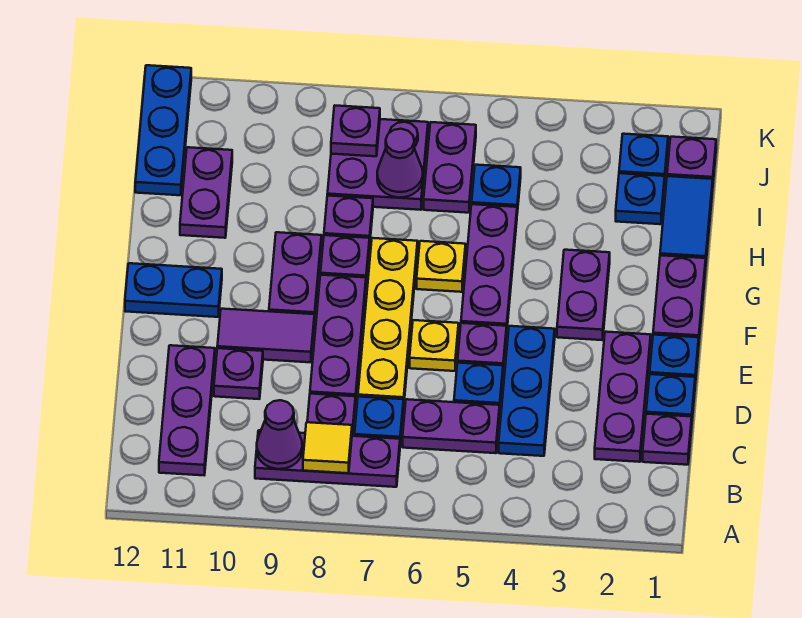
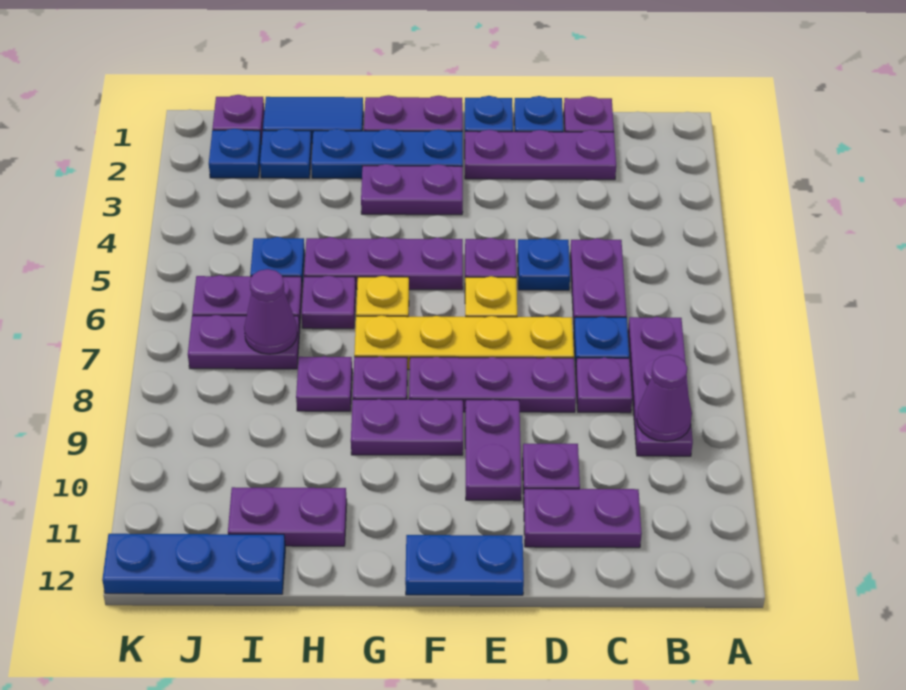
yellow 1x1 tile [303,422,352,473] -> none
purple 1x3 plate [159,345,215,475] -> purple 1x2 plate [524,489,642,548]
blue 1x3 plate [499,326,555,456] -> blue 1x3 plate moved to [311,129,463,179]
purple 1x2 tile [217,309,314,362] -> purple 1x2 plate [465,400,521,501]
blue 1x2 plate [125,263,222,317] -> blue 1x2 plate turned to [405,535,524,595]
purple 2x2 plate [327,119,428,210] -> purple 1x2 plate [188,315,300,369]
purple 1x1 plate [331,106,380,156] -> purple 1x1 plate moved to [301,276,356,329]

